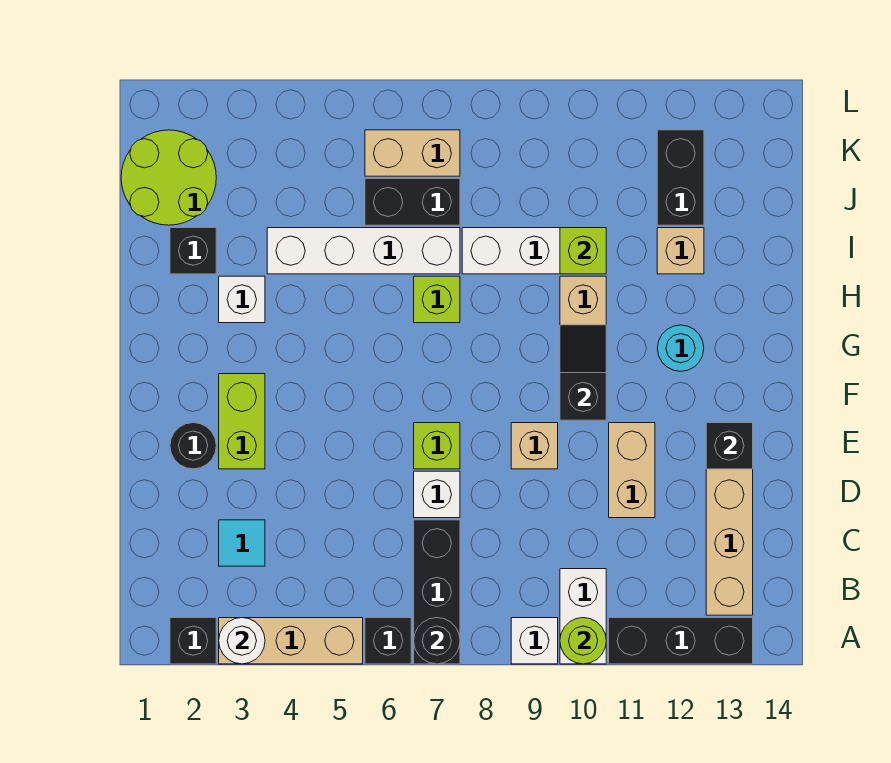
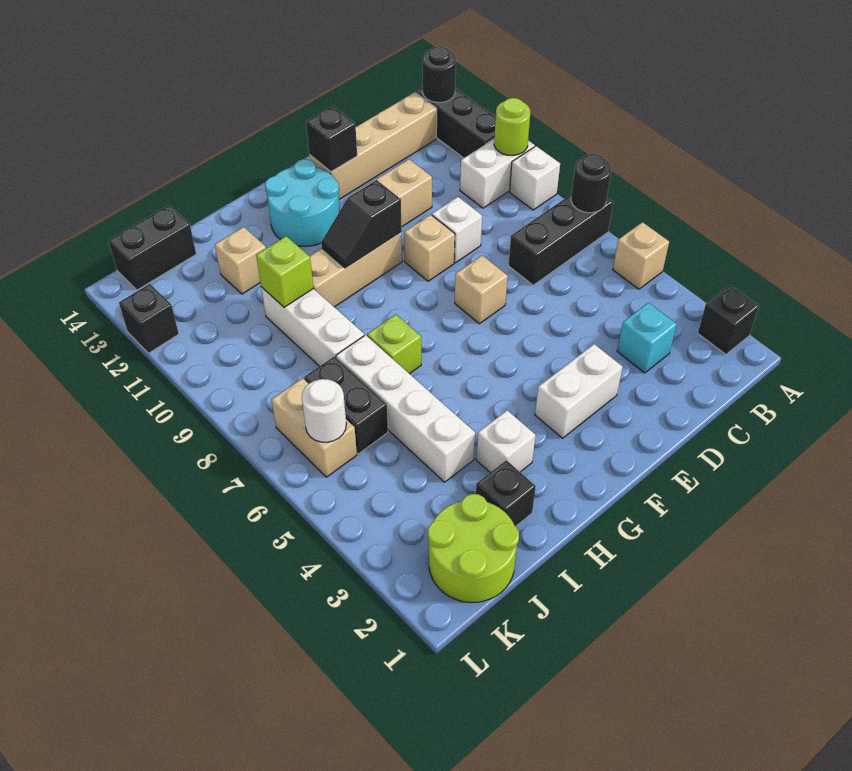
tan 1x3 brick [219,618,363,664] -> tan 1x1 brick [613,222,669,289]
white 1x1 round brick [219,618,265,664] -> white 1x1 round brick moved to [302,379,346,442]
black 1x1 brick [365,618,411,664] -> black 1x1 brick moved to [119,284,179,353]
cyan 1x1 tile [219,520,265,566] -> cyan 1x1 brick [617,303,677,373]
white 1x1 brick [414,471,460,518] -> white 1x1 brick moved to [432,197,482,263]
black 1x1 round brick [170,423,216,469] -> black 1x1 round brick moved to [423,46,456,103]
lime 1x2 brick [219,374,265,469] -> white 1x2 brick [535,344,623,438]
lime 1x1 brick [414,423,460,469] -> tan 1x1 brick [455,255,508,324]
cyan 1x1 round brick [657,325,704,371] -> cyan 2x2 round brick [265,159,340,246]
black 1x2 brick [657,130,704,225] -> black 1x2 brick moved to [108,205,196,290]

